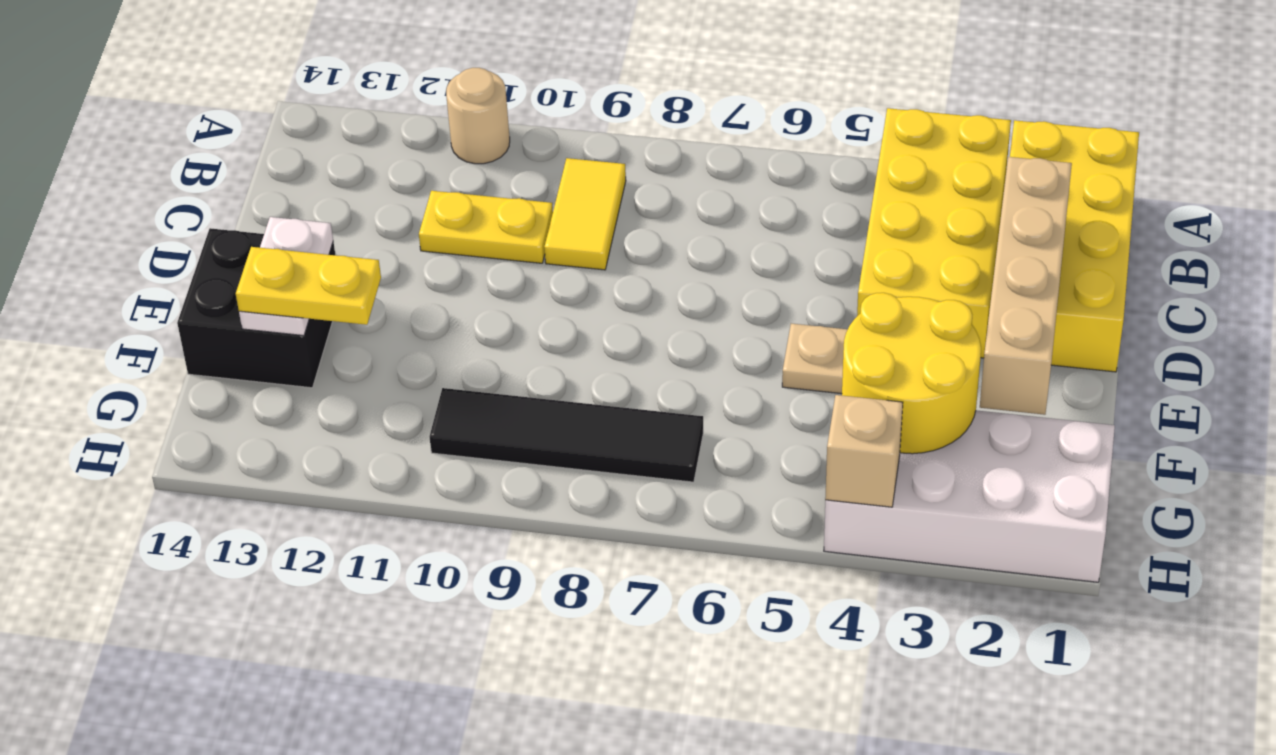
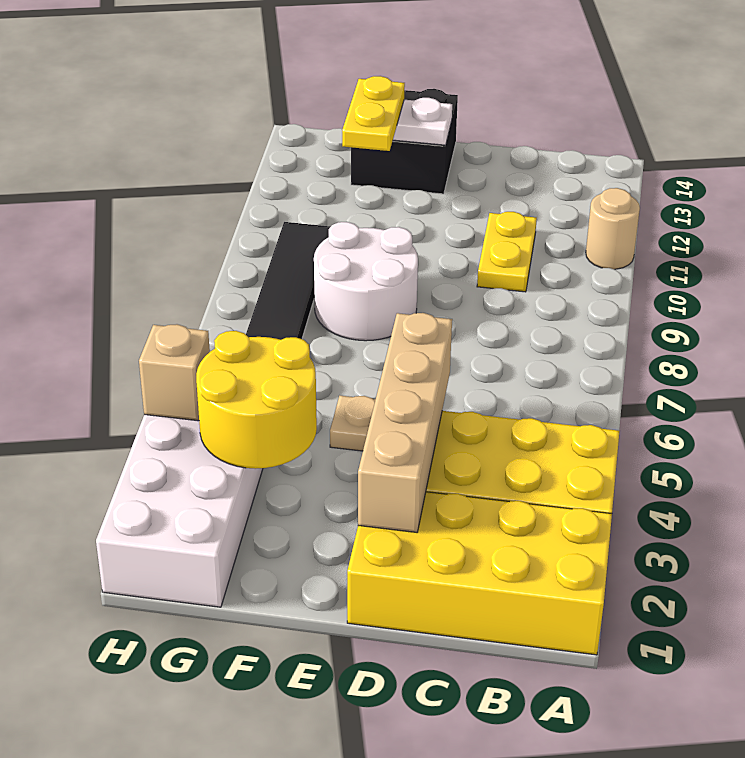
yellow 1x2 tile [544,158,626,270] -> none
tan 1x4 brick [980,157,1072,415] -> tan 1x4 brick turned to [358,313,452,532]
none -> white 2x2 round brick [314,222,418,341]

